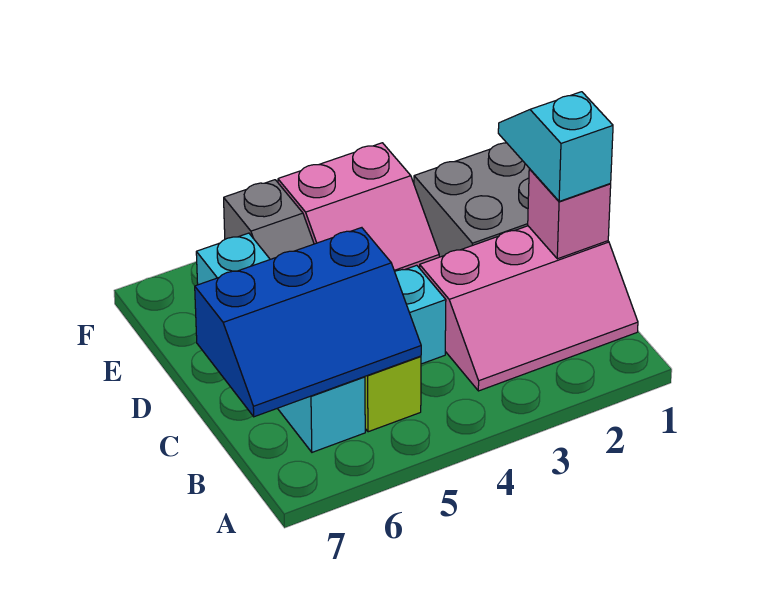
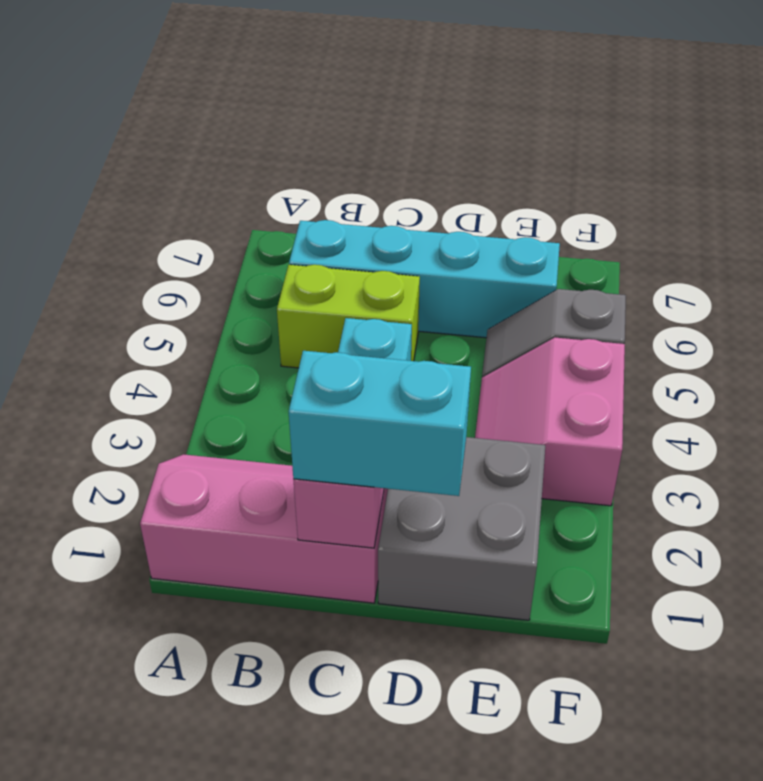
pink 2x3 slope [420,226,638,391] -> pink 2x3 slope turned to [140,454,388,603]
blue 2x3 slope [195,228,421,417] -> none
cyan 1x2 slope [498,92,613,201] -> cyan 1x2 brick [289,351,471,496]

